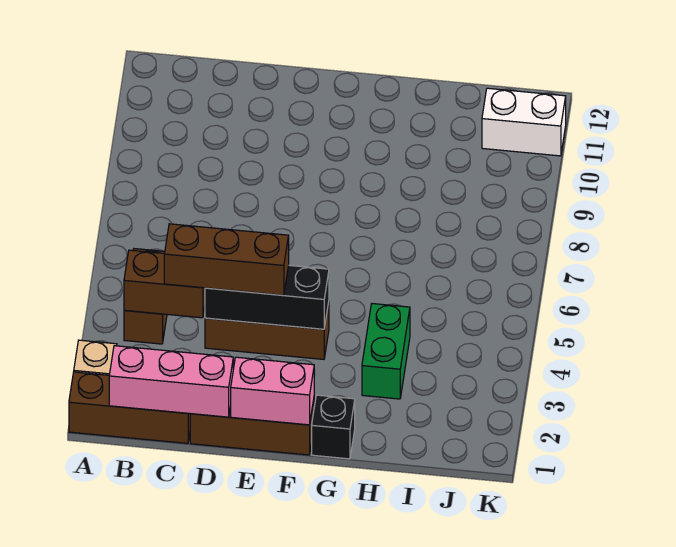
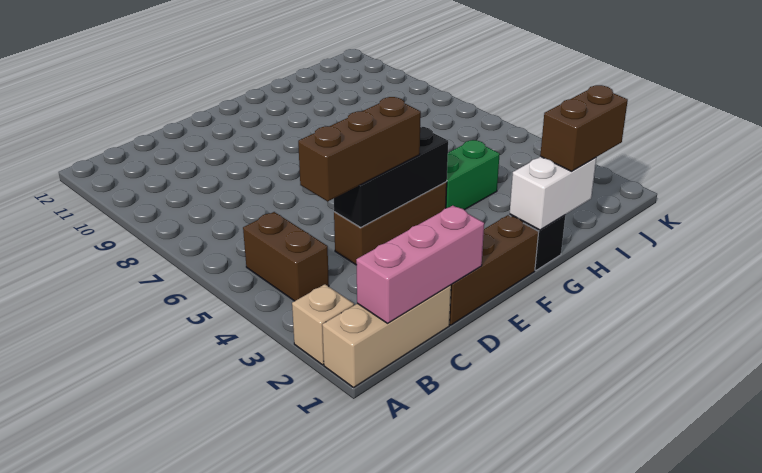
brown 1x3 brick [69,372,190,443] -> tan 1x3 brick [322,285,451,388]
brown 1x2 brick [124,250,205,318] -> brown 1x2 brick moved to [540,85,628,171]
pink 1x2 brick [231,357,314,425] -> none
green 1x2 brick [362,304,410,399] -> green 1x2 brick turned to [446,140,500,210]
white 1x2 brick [482,88,566,156] -> white 1x2 brick moved to [510,157,596,230]

